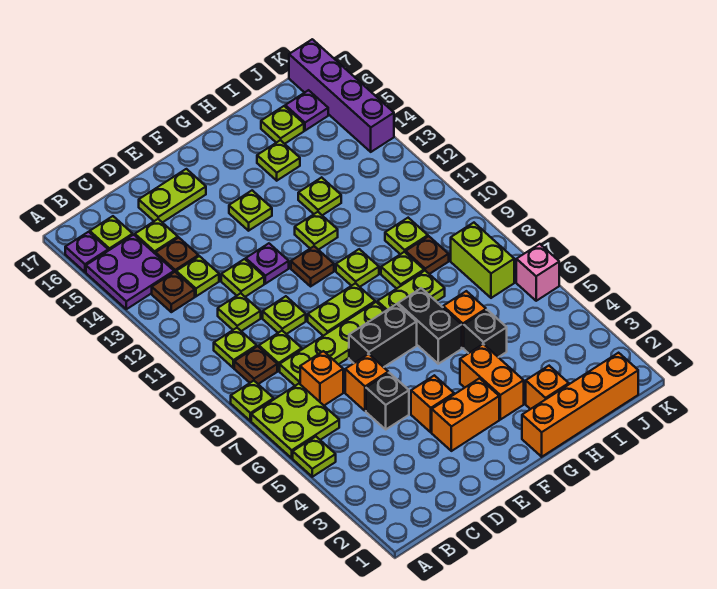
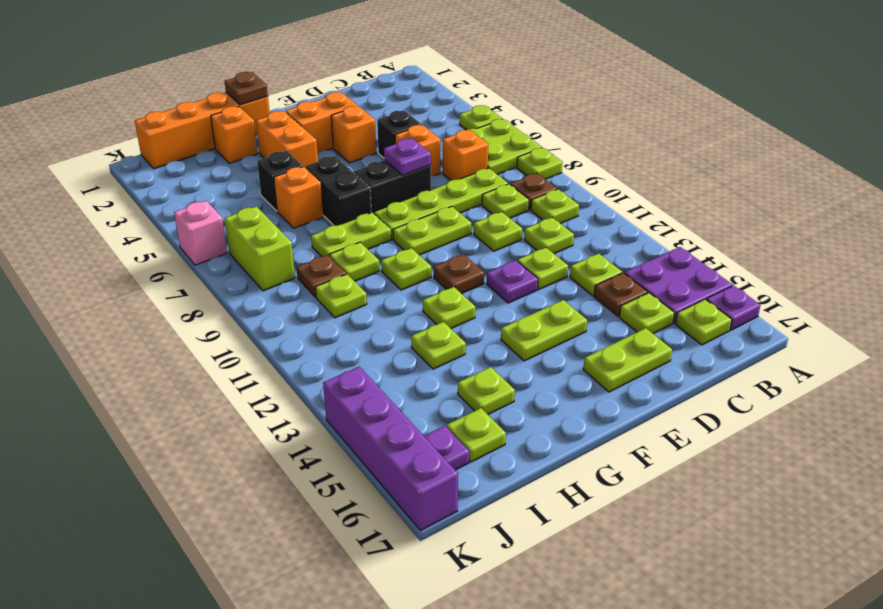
brown 1x1 plate [152,272,195,312] -> brown 1x1 plate moved to [225,72,268,105]
none -> purple 1x1 plate [384,138,431,175]
lime 1x1 plate [229,190,272,231] -> lime 1x2 plate [501,300,587,361]

